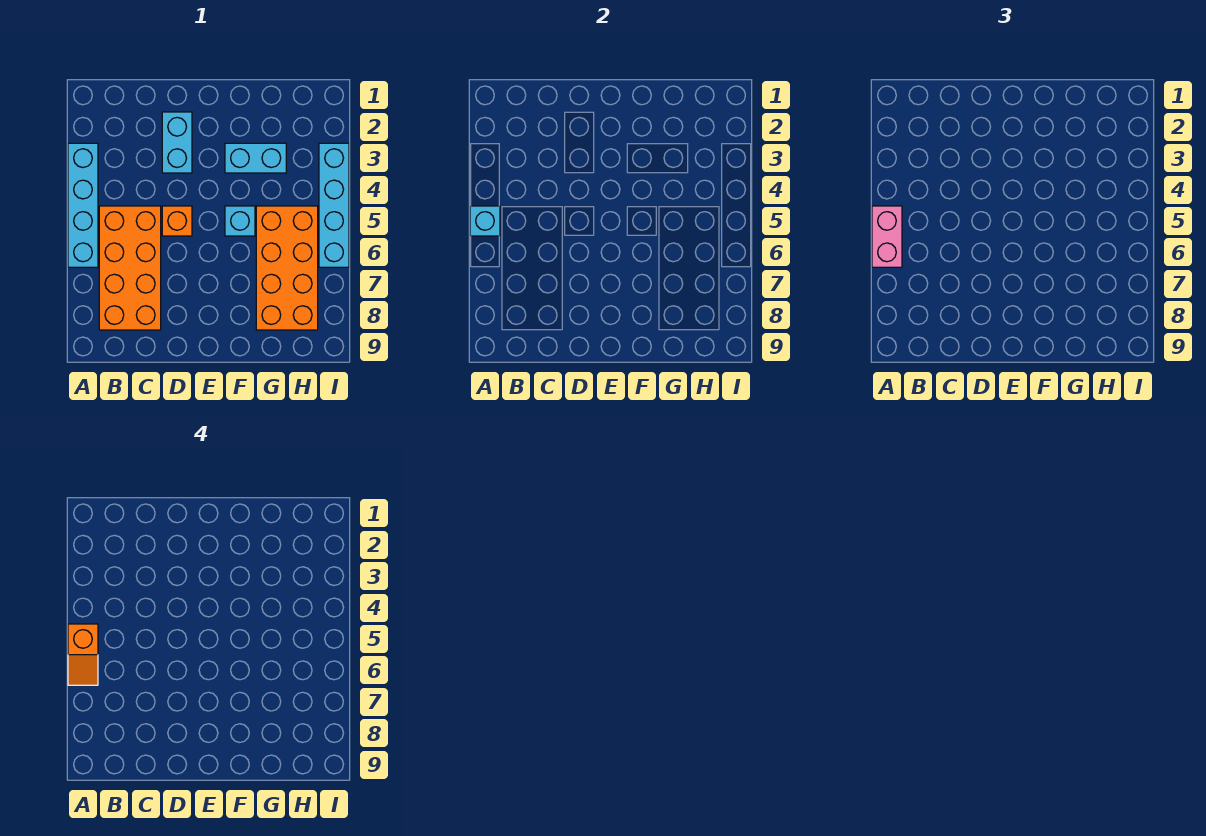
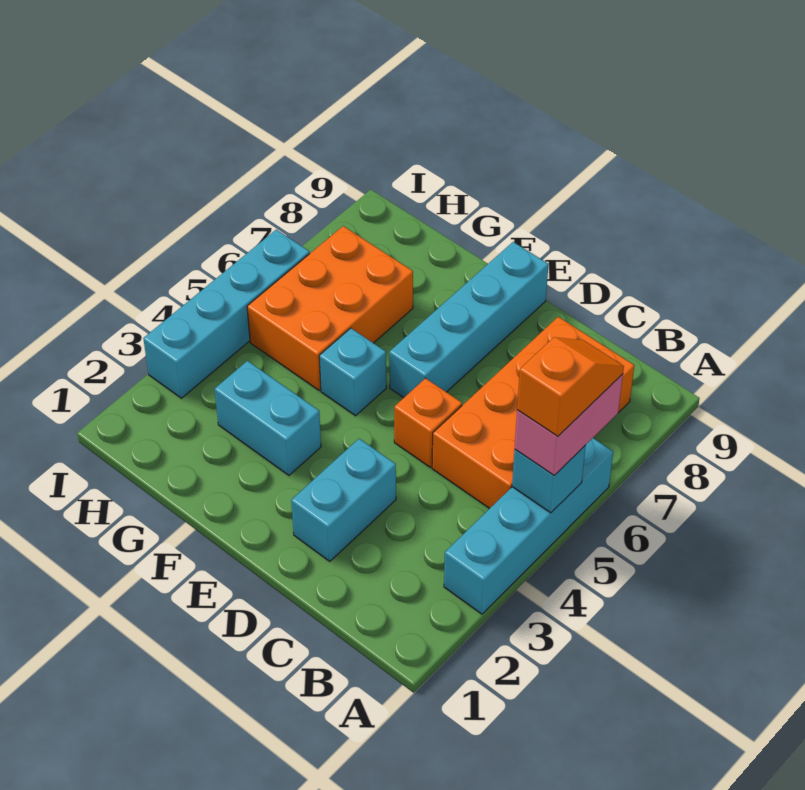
none -> cyan 1x4 brick [389,242,549,398]
orange 2x4 brick [256,206,318,330] -> orange 2x3 brick [247,226,413,390]

